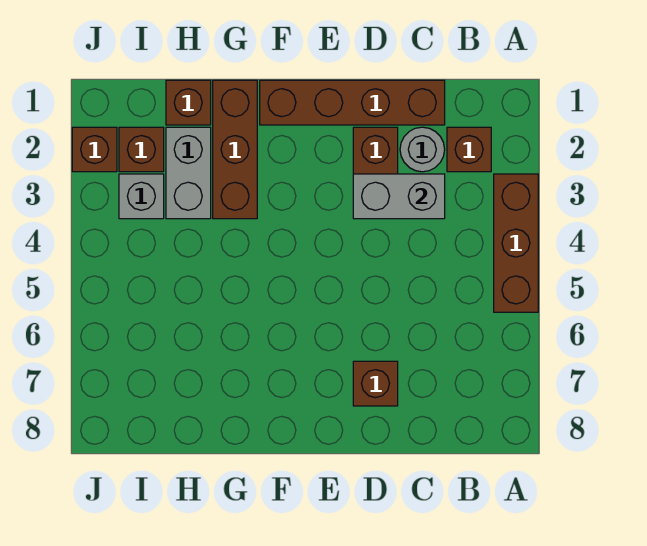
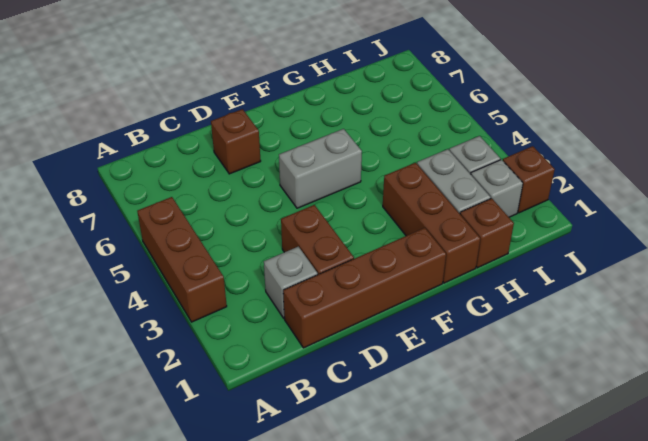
brown 1x1 brick [447,127,491,172] -> none
grey 1x1 round brick [400,127,445,172] -> grey 1x1 brick [264,247,318,318]
grey 1x2 brick [353,174,445,219] -> grey 1x2 brick moved to [279,129,362,208]
brown 1x1 brick [119,127,164,172] -> grey 1x1 brick [471,160,523,217]

